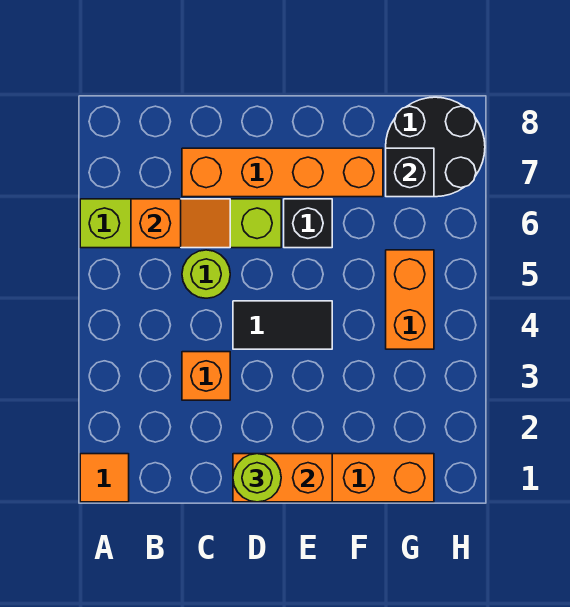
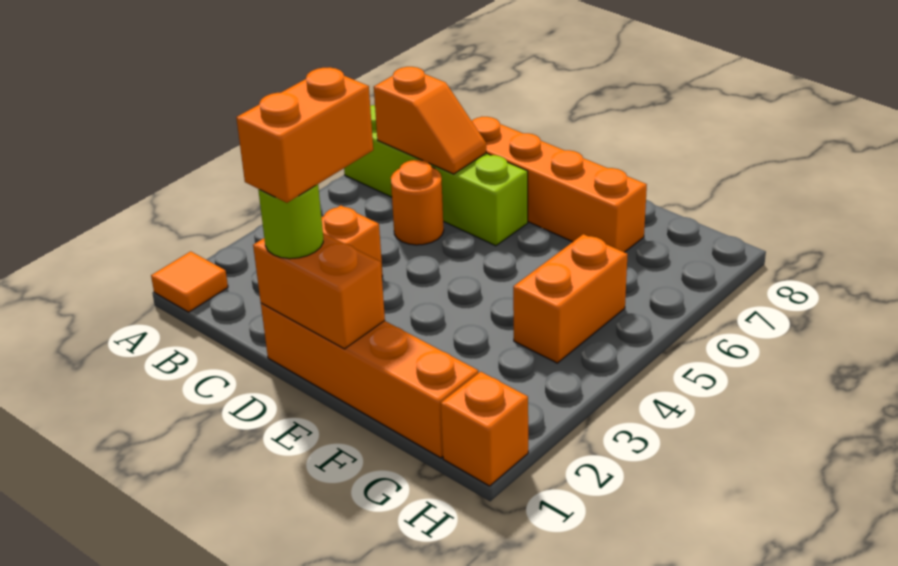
lime 1x1 round brick [182,250,230,298] -> orange 1x1 round brick [391,160,444,245]
none -> orange 1x2 brick [236,67,373,203]
black 1x2 tile [233,301,332,349] -> none
black 1x1 brick [284,199,332,248] -> none
black 2x2 round brick [386,97,485,197] -> none
black 1x1 brick [386,148,434,197] -> none
none -> orange 1x1 brick [441,372,528,486]

